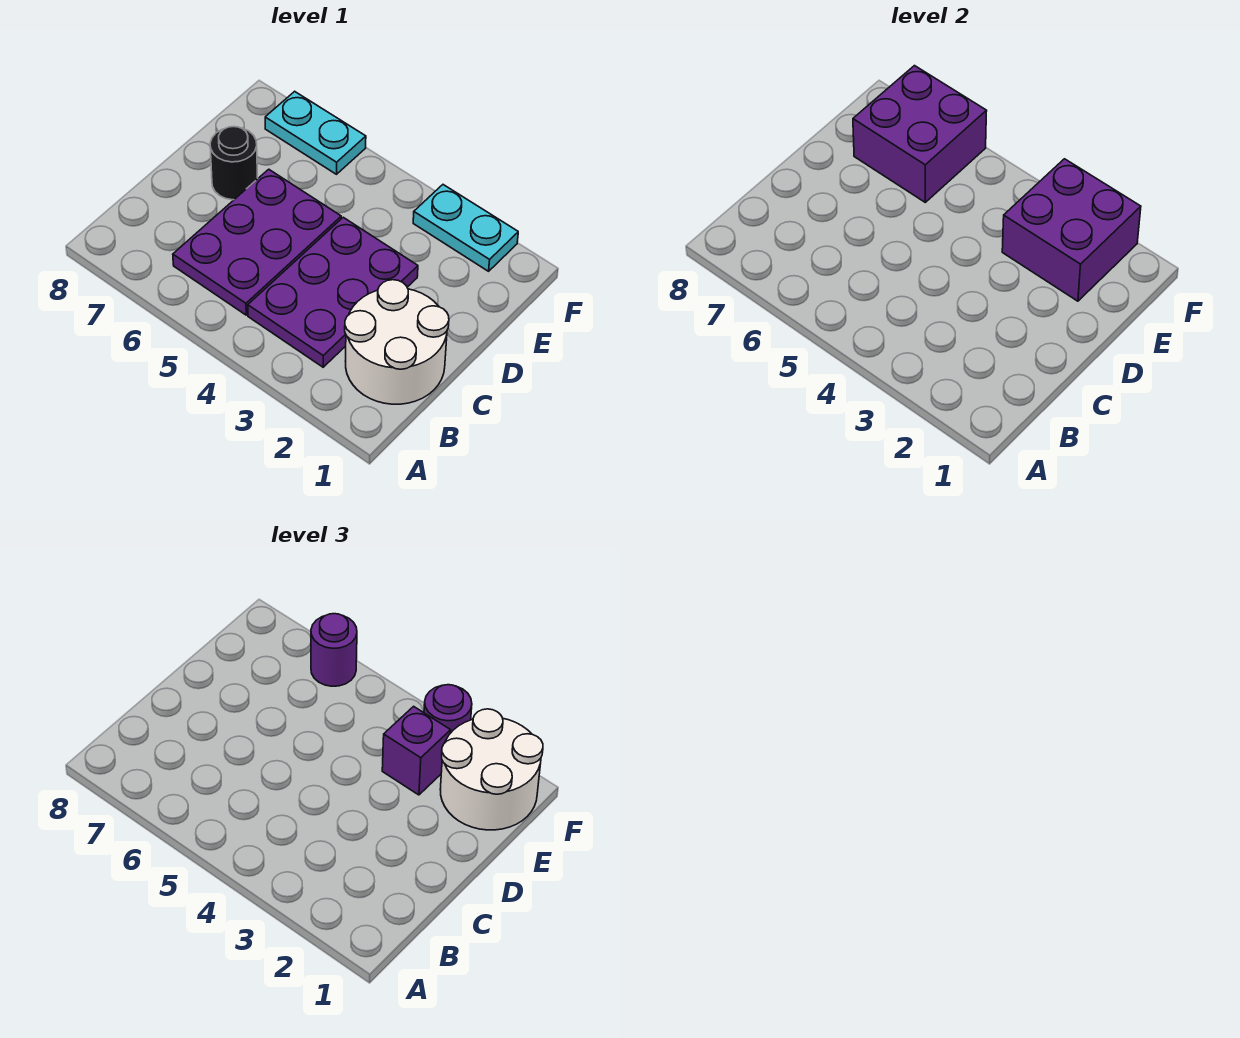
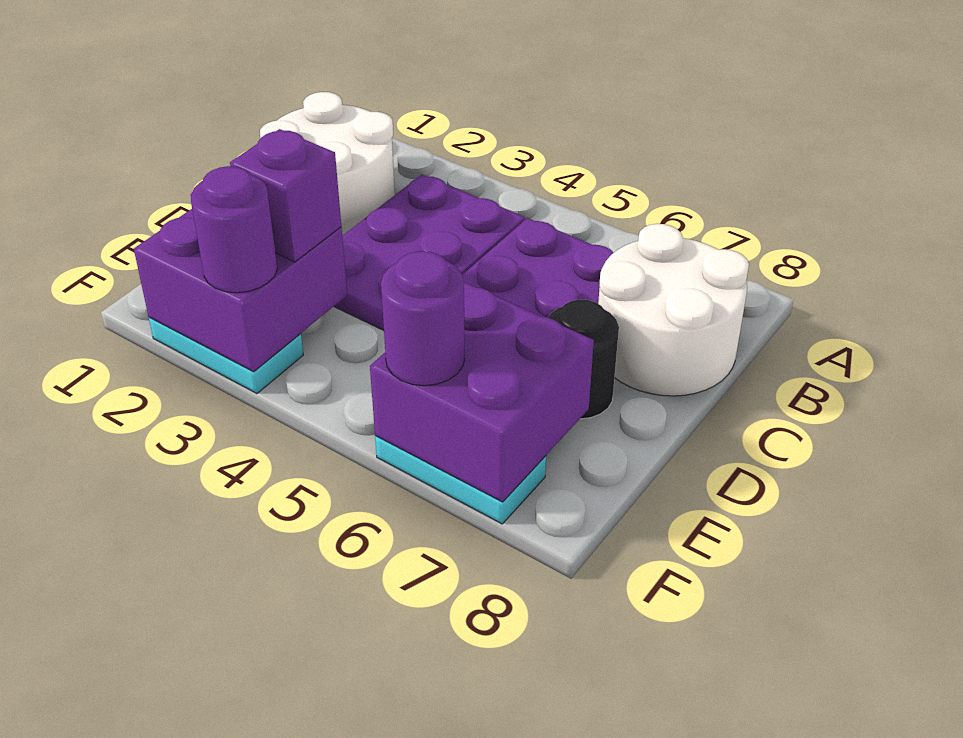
white 2x2 round brick [440,709,543,830] -> white 2x2 round brick moved to [598,224,749,396]

